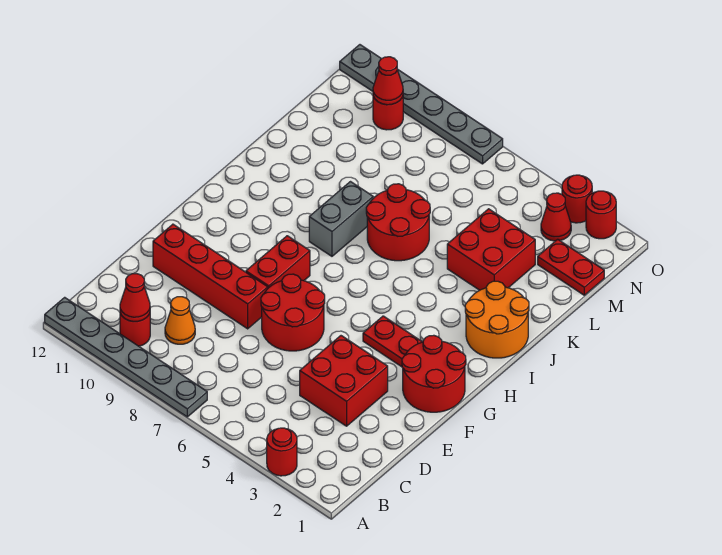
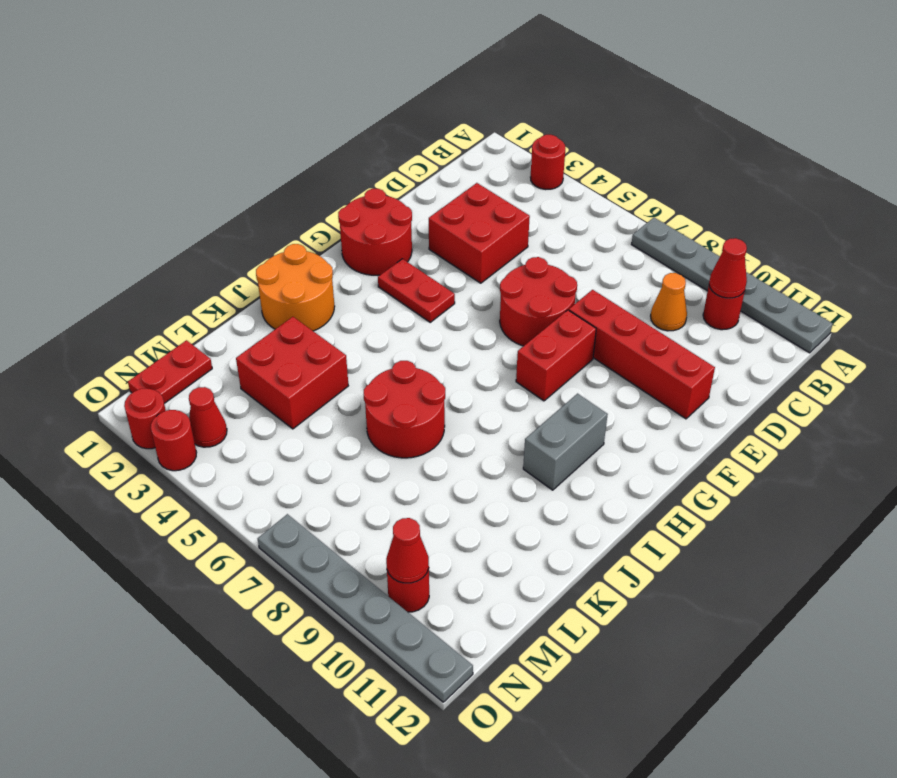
grey 1x2 brick [309,182,373,256] -> grey 1x2 brick moved to [523,394,608,490]
red 1x2 plate [538,239,604,295] -> red 1x2 plate turned to [128,340,212,403]

